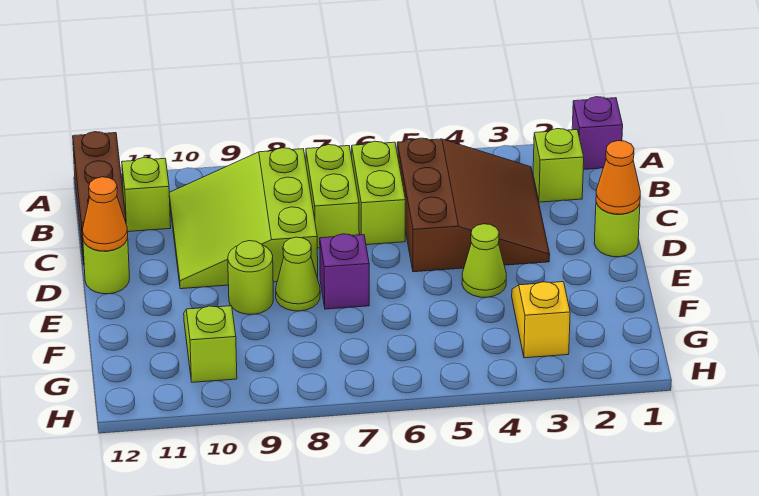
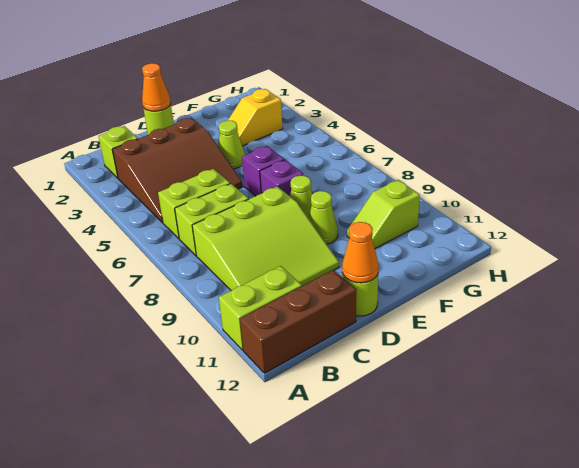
purple 1x1 brick [572,97,623,170] -> purple 1x1 brick moved to [242,146,284,196]
brown 3x3 slope [397,138,550,272] -> brown 3x3 slope turned to [112,118,243,223]
lime 1x1 brick [122,158,171,232] -> lime 1x2 brick [219,266,302,350]
lime 1x1 round brick [228,241,273,314] -> lime 1x1 cone [309,191,338,244]

